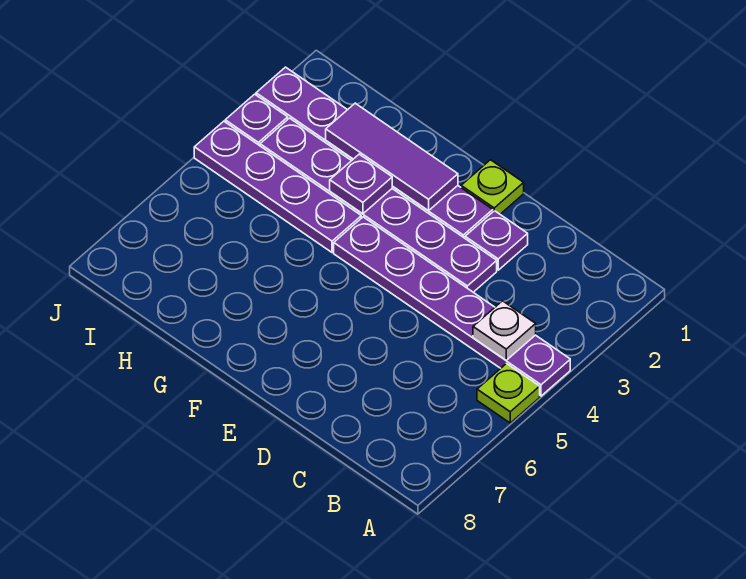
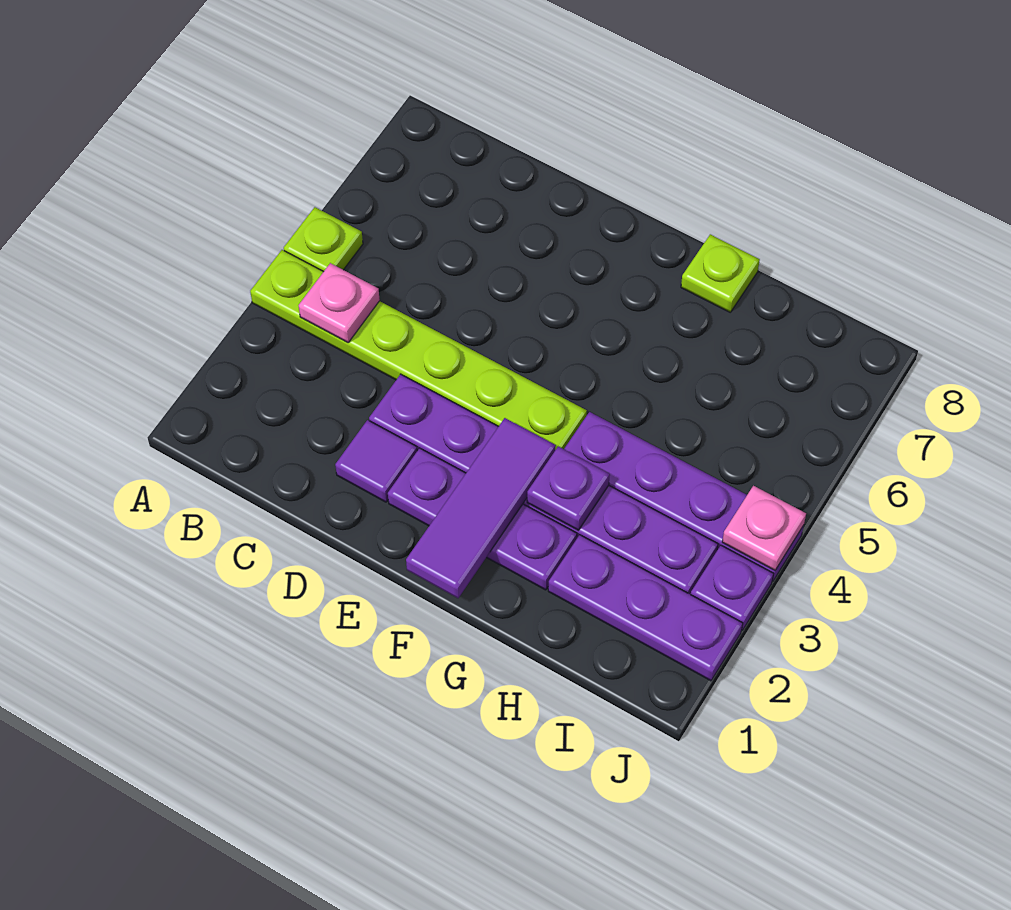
purple 1x6 plate [334,217,570,396] -> lime 1x6 plate [250,250,587,450]
white 1x1 plate [473,301,536,360] -> pink 1x1 plate [299,263,380,343]
purple 1x1 plate [465,211,528,270] -> purple 1x1 tile [335,420,417,502]
lime 1x1 plate [461,160,524,214] -> lime 1x1 plate moved to [681,234,760,312]
purple 1x3 tile [326,103,458,211] -> purple 1x3 tile turned to [406,418,556,598]
none -> pink 1x1 plate [722,486,806,570]

